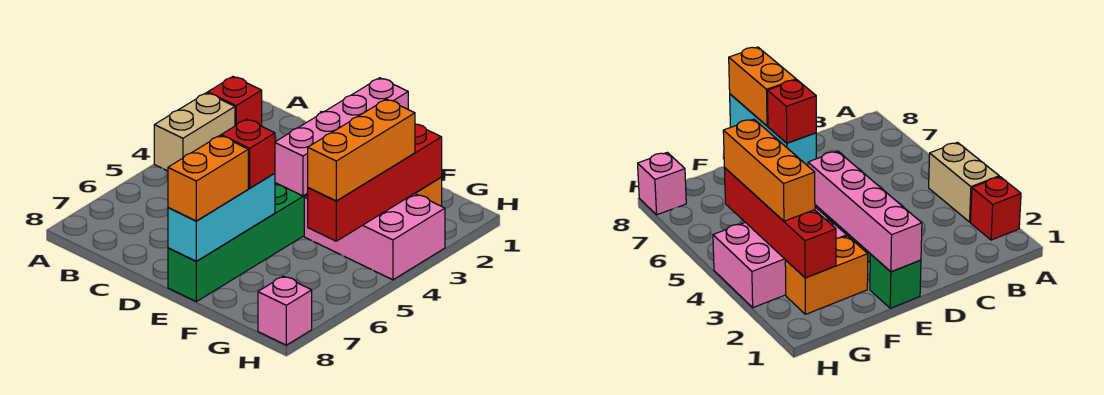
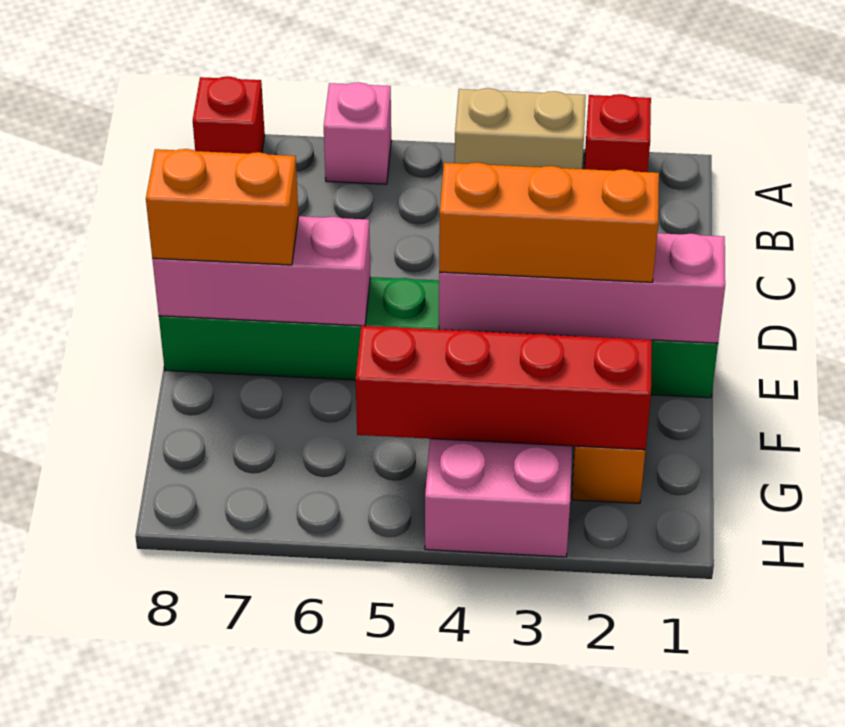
cyan 1x3 brick [168,173,275,261] -> pink 1x3 brick [152,216,370,326]
red 1x1 brick [221,119,275,188] -> red 1x1 brick moved to [193,77,265,154]
orange 1x3 brick [308,99,415,201] -> orange 1x3 brick moved to [439,163,659,282]
pink 1x1 brick [258,276,312,345] -> pink 1x1 brick moved to [324,82,391,184]

